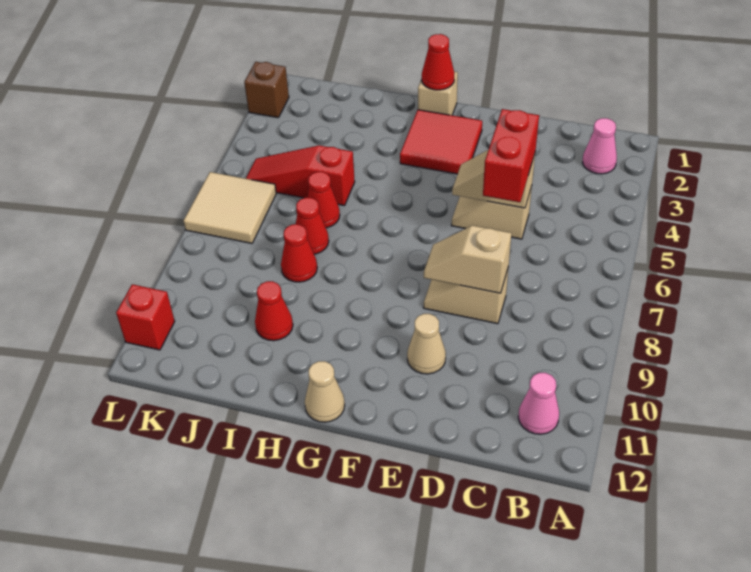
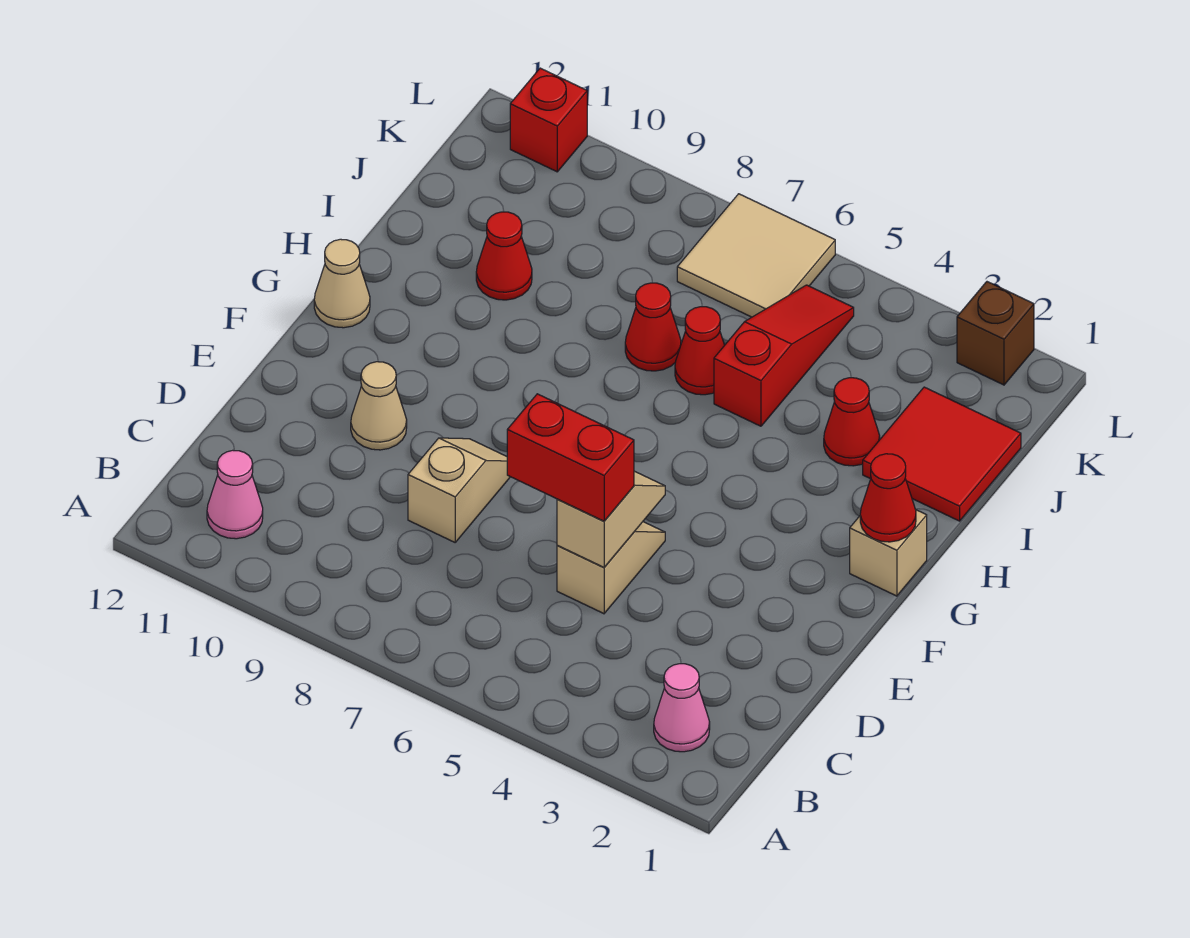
tan 1x2 slope [424,225,512,293] -> none
red 2x2 tile [400,110,482,174] -> red 2x2 tile moved to [863,387,1021,521]
red 1x1 cone [281,224,317,282] -> red 1x1 cone moved to [824,378,880,466]

